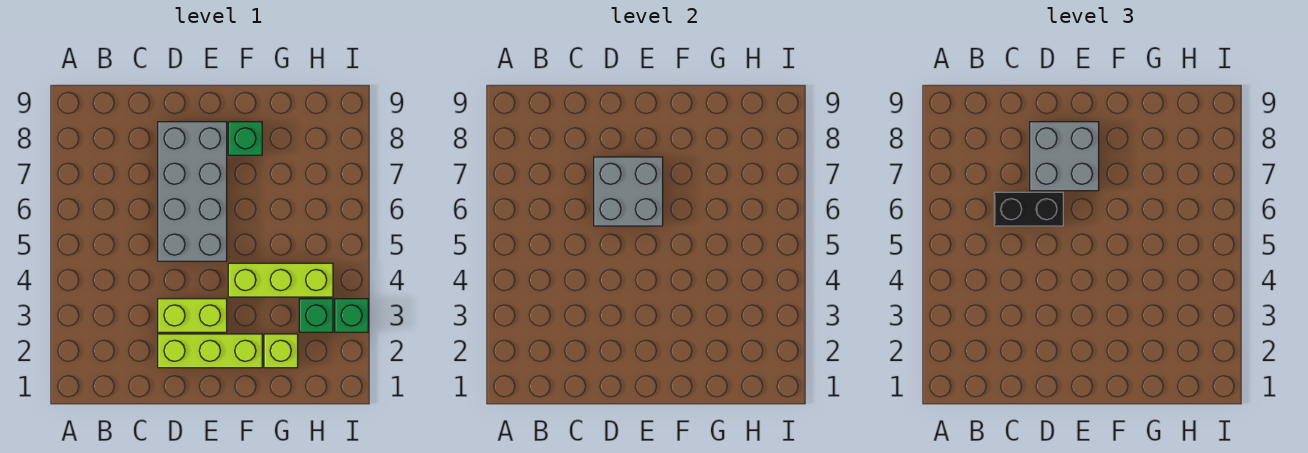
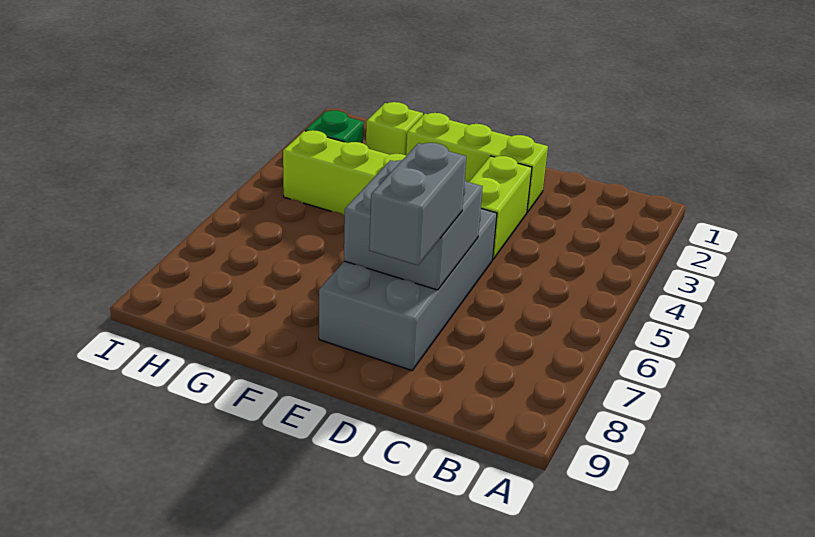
black 1x2 brick [994,192,1063,226] -> none
lime 1x2 brick [158,299,227,332] -> lime 1x2 brick turned to [469,156,532,259]
grey 2x2 brick [1030,122,1099,191] -> grey 1x2 brick [369,143,466,265]
green 1x1 brick [228,122,262,155] -> none
green 1x1 brick [335,299,368,332] -> none

